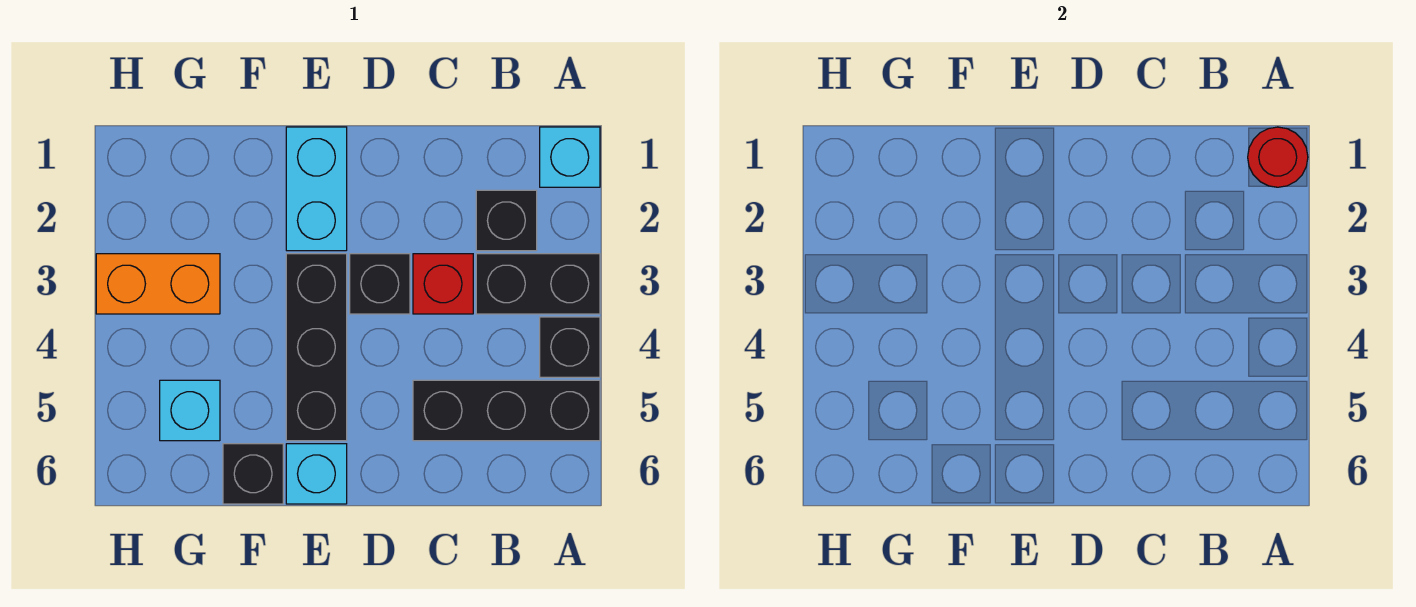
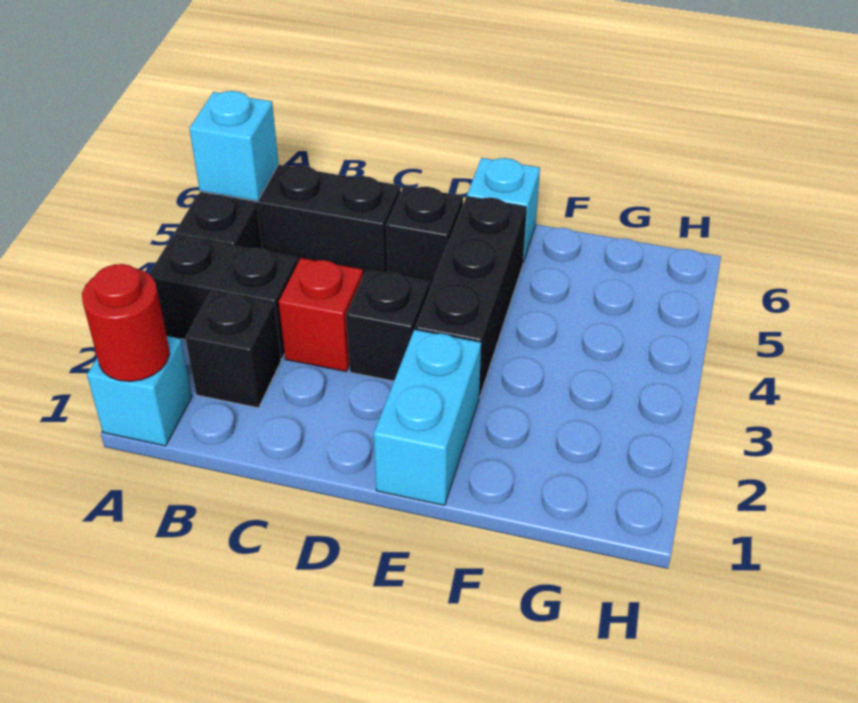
black 1x1 brick [223,444,283,504] -> black 1x1 brick moved to [386,186,463,288]
orange 1x2 brick [96,254,220,314] -> none
cyan 1x1 brick [160,380,220,441] -> cyan 1x1 brick moved to [189,91,279,201]

